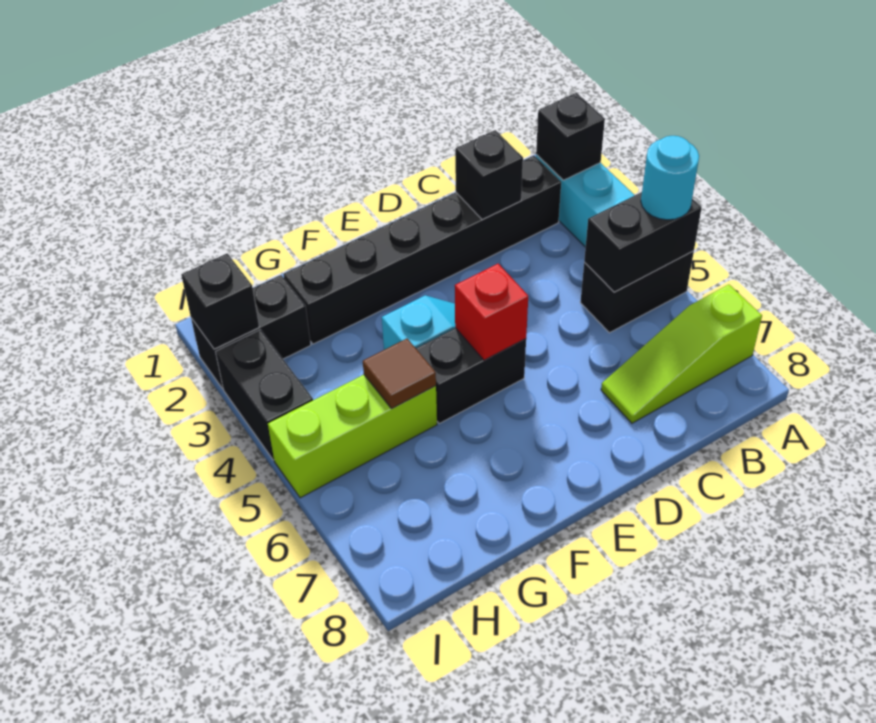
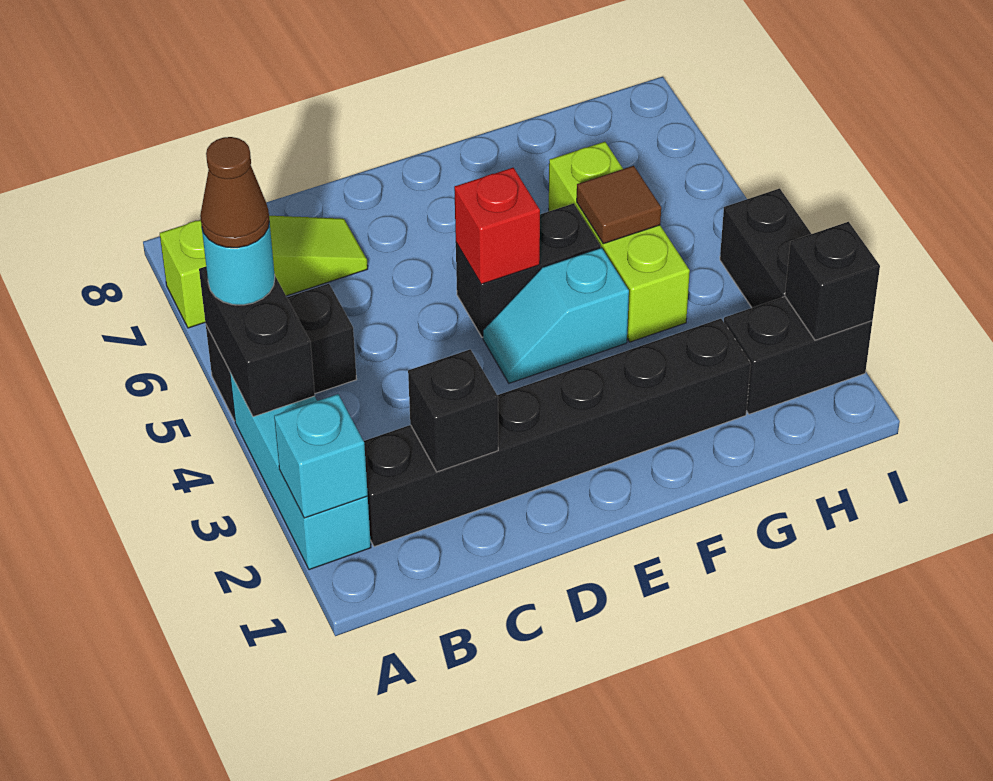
black 1x1 brick [536,93,605,180] -> cyan 1x1 brick [274,394,368,518]
black 1x2 brick [584,192,702,292] -> black 1x2 brick turned to [199,267,315,417]
none -> brown 1x1 cone [200,137,269,248]
lime 1x3 brick [268,375,437,498] -> lime 1x3 brick turned to [549,142,690,342]

